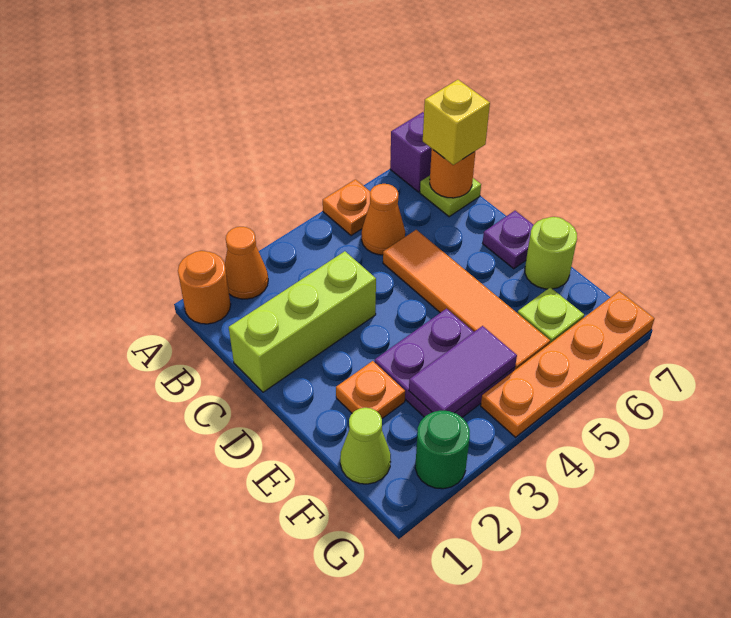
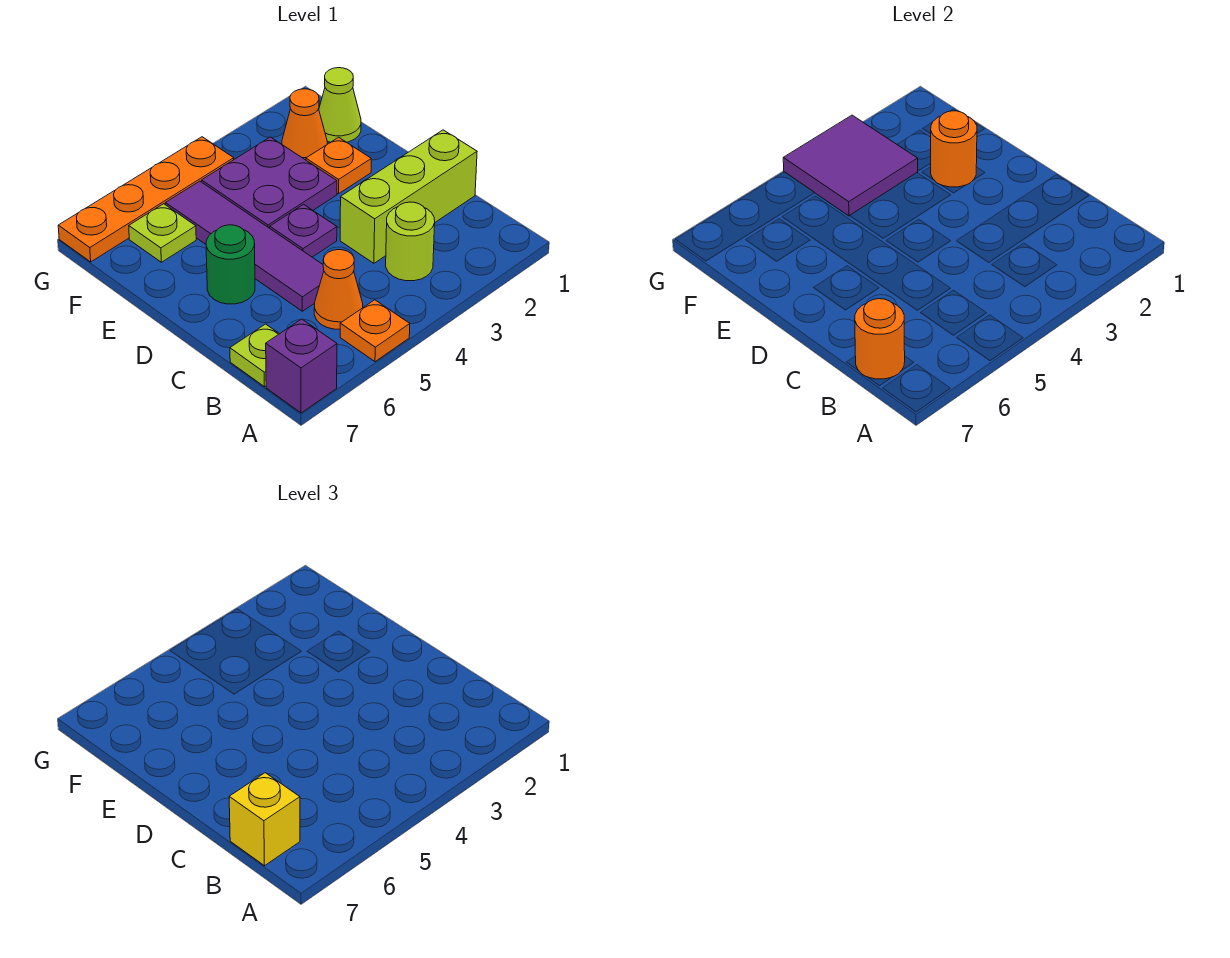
orange 1x1 round brick [178,251,231,324] -> orange 1x1 round brick moved to [931,111,977,187]
orange 1x1 cone [225,227,268,299] -> orange 1x1 cone moved to [282,89,327,160]
orange 1x4 tile [383,230,550,370] -> purple 1x4 tile [165,181,324,311]
purple 1x1 plate [483,211,533,269] -> purple 1x1 plate moved to [270,204,337,257]
lime 1x1 round brick [525,217,577,289] -> lime 1x1 round brick moved to [386,202,435,281]
purple 1x2 tile [409,326,517,413] -> purple 2x2 tile [783,115,918,216]
green 1x1 round brick [415,411,470,489] -> green 1x1 round brick moved to [206,225,255,304]

